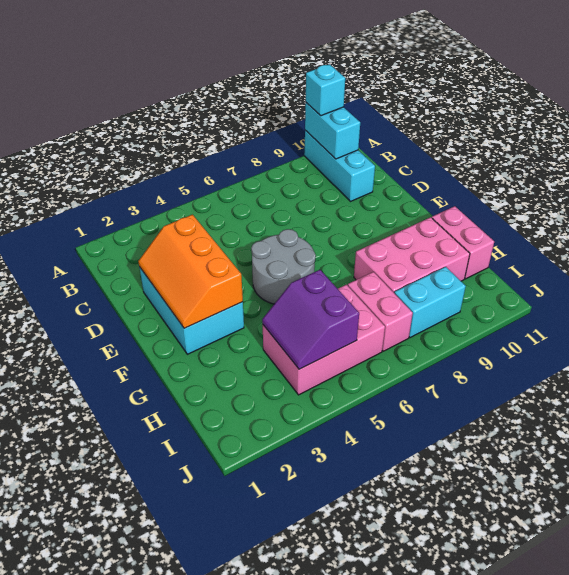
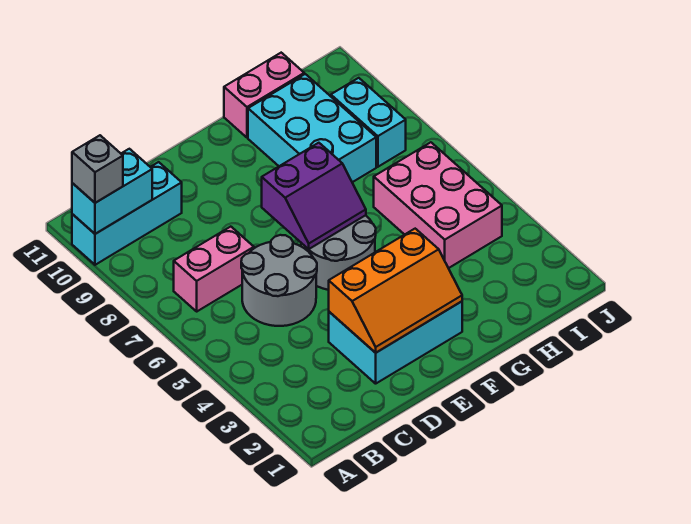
cyan 1x1 brick [306,64,345,116] -> grey 1x1 brick [72,135,123,203]
none -> grey 2x2 round brick [241,235,317,326]
pink 2x3 brick [354,217,470,292] -> cyan 2x3 brick [248,74,376,182]
purple 2x2 slope [262,270,359,369] -> purple 2x2 slope moved to [262,143,366,249]
pink 1x2 brick [348,272,413,351] -> pink 1x2 brick moved to [174,227,254,311]

